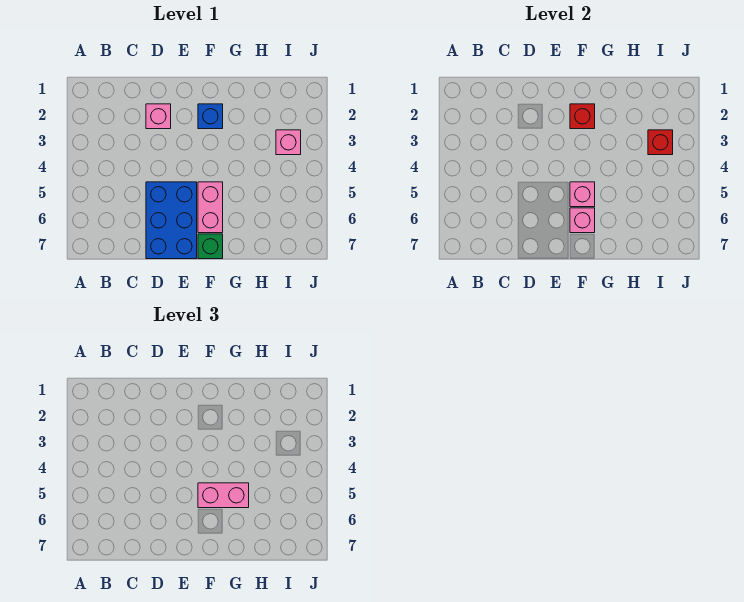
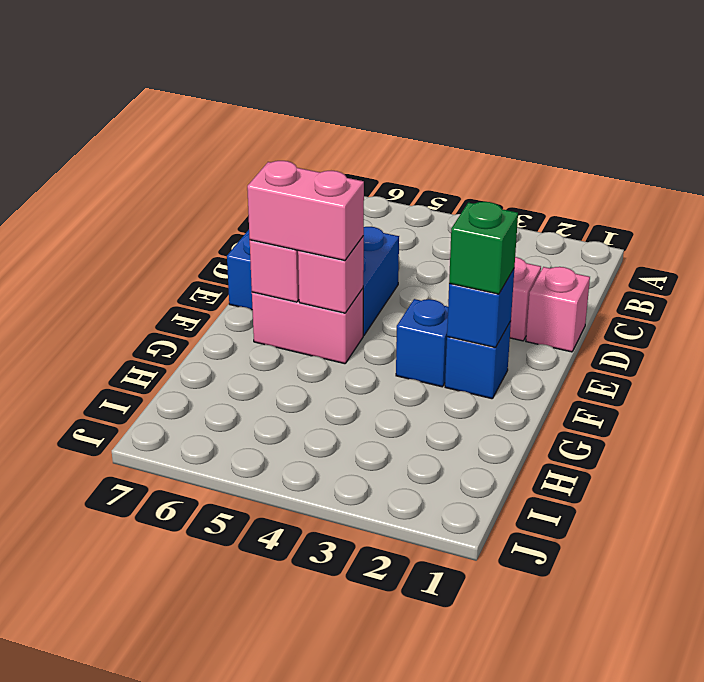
red 1x1 brick [570,104,595,129] -> blue 1x1 brick [447,269,514,348]
none -> blue 1x1 brick [396,299,448,387]
pink 1x2 brick [198,483,249,508] -> pink 1x2 brick turned to [247,161,364,261]
green 1x1 brick [198,234,223,259] -> green 1x1 brick moved to [449,202,518,294]
pink 1x1 brick [276,130,301,155] -> pink 1x1 brick moved to [526,267,590,352]
red 1x1 brick [648,130,673,155] -> none

